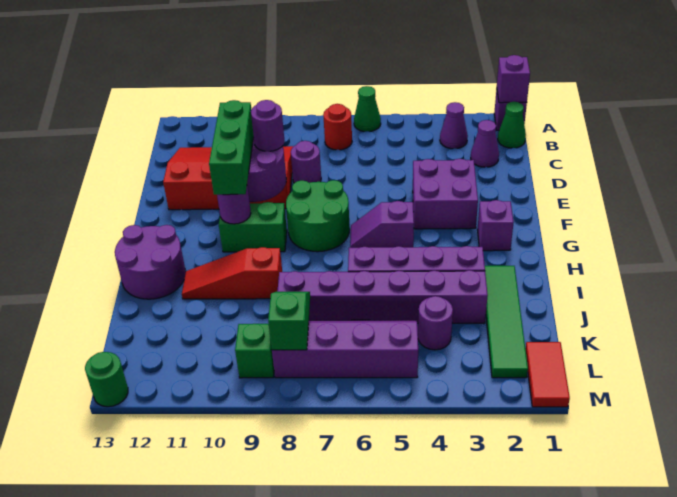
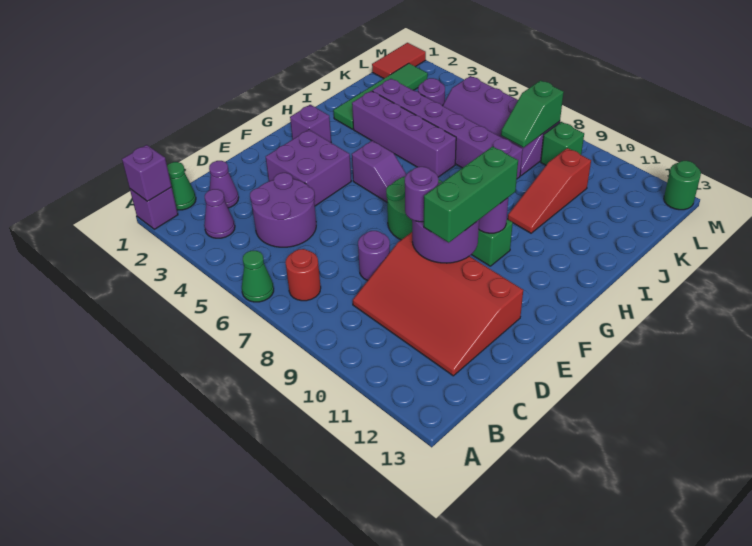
purple 2x2 round brick [115,225,186,299] -> purple 2x2 round brick moved to [250,173,316,247]
red 1x3 slope [182,247,282,299] -> red 1x3 slope turned to [508,148,591,233]

